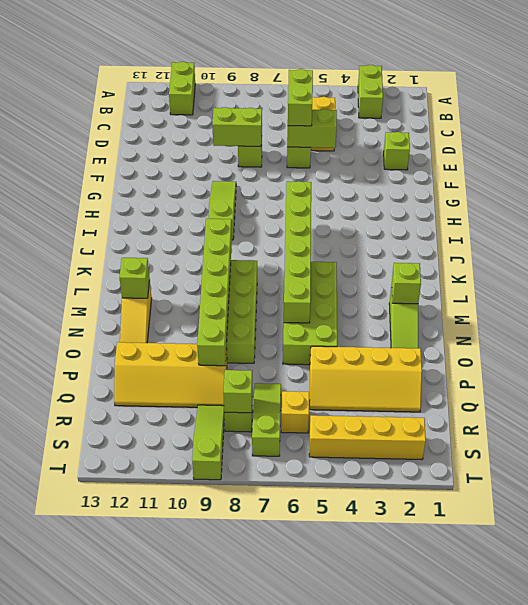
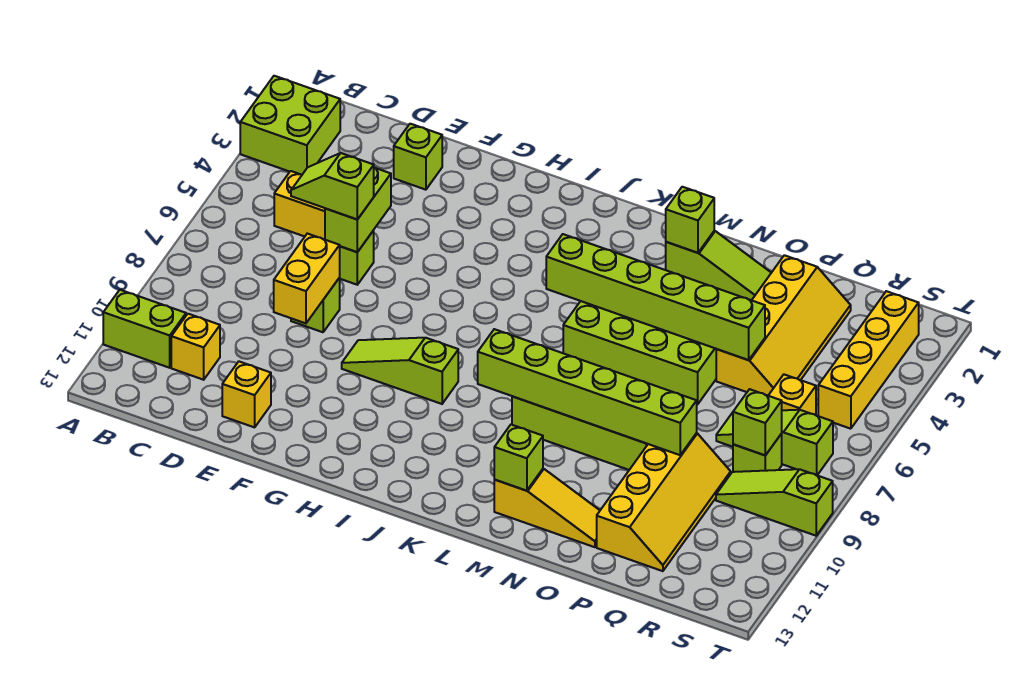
lime 1x2 brick [358,65,383,118] -> lime 2x2 brick [240,76,340,175]
none -> yellow 1x1 brick [171,314,220,380]
lime 1x2 brick [288,69,313,126] -> lime 1x2 slope [291,153,374,219]
lime 1x2 brick [212,107,262,146] -> yellow 1x2 brick [274,234,340,323]
none -> yellow 1x1 brick [222,362,271,427]
lime 1x6 brick [284,181,311,323] -> lime 1x6 brick moved to [546,234,765,360]

